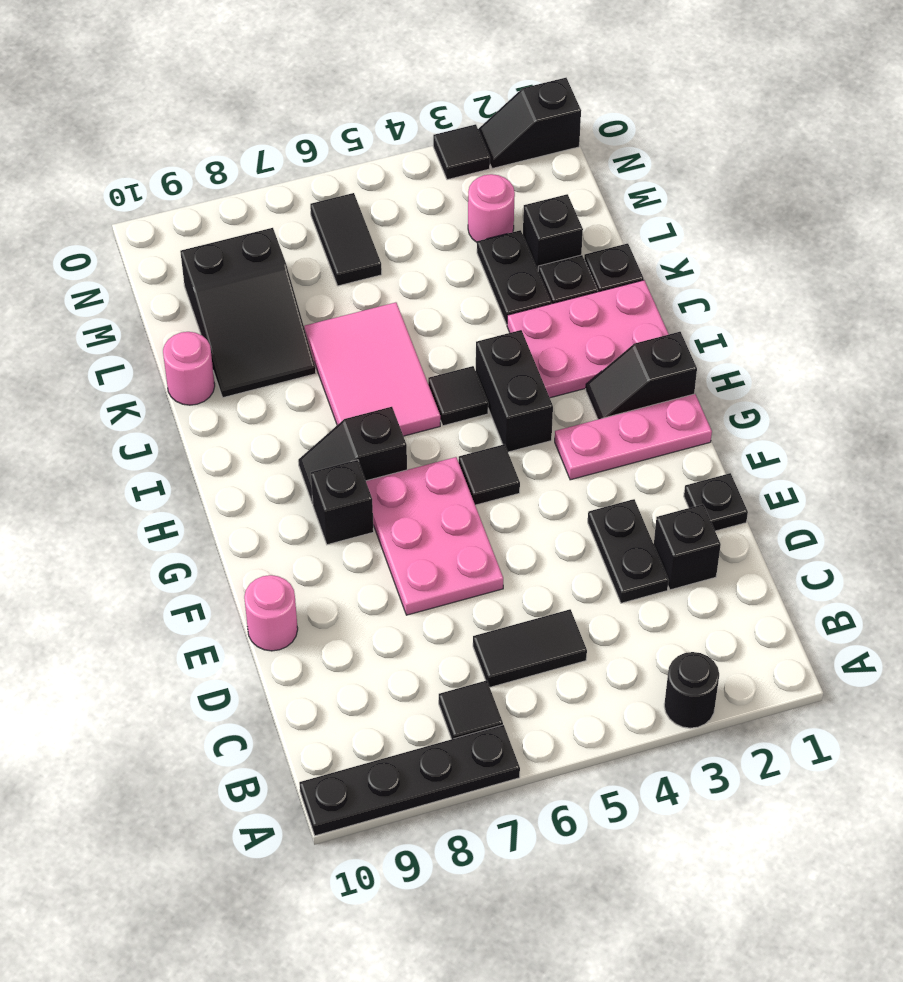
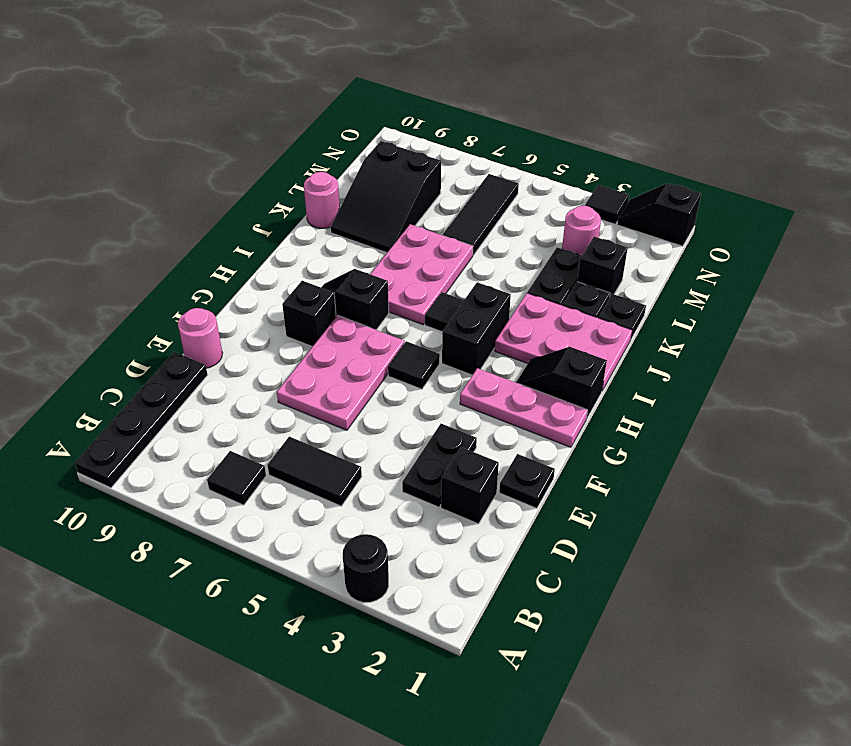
black 1x4 plate [299,725,520,836] -> black 1x4 plate turned to [75,352,208,488]
pink 2x3 tile [304,302,440,436] -> pink 2x3 plate [370,224,473,324]
black 1x2 tile [310,193,382,286] -> black 1x3 tile [443,174,519,255]

